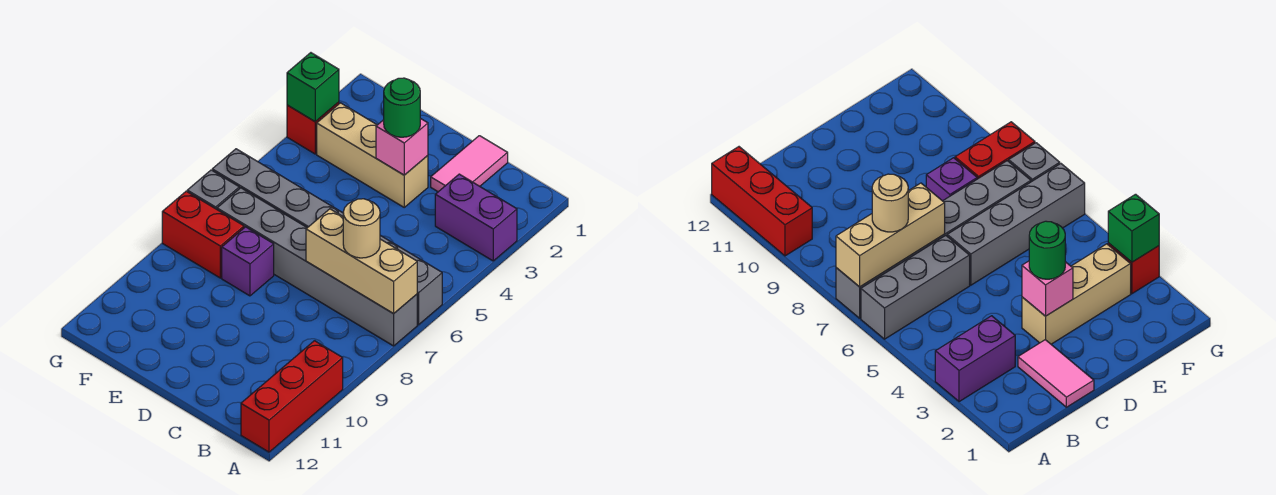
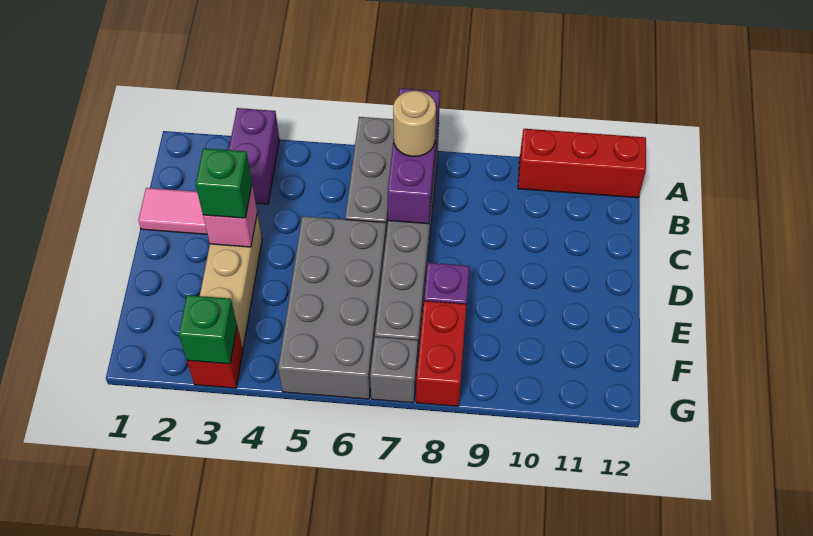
tan 1x3 brick [306,209,417,314] -> purple 1x3 brick [387,88,440,224]
green 1x1 round brick [384,78,420,137] -> green 1x1 brick [196,148,252,218]
grey 1x4 brick [212,149,343,228] -> grey 2x4 brick [278,216,386,399]

